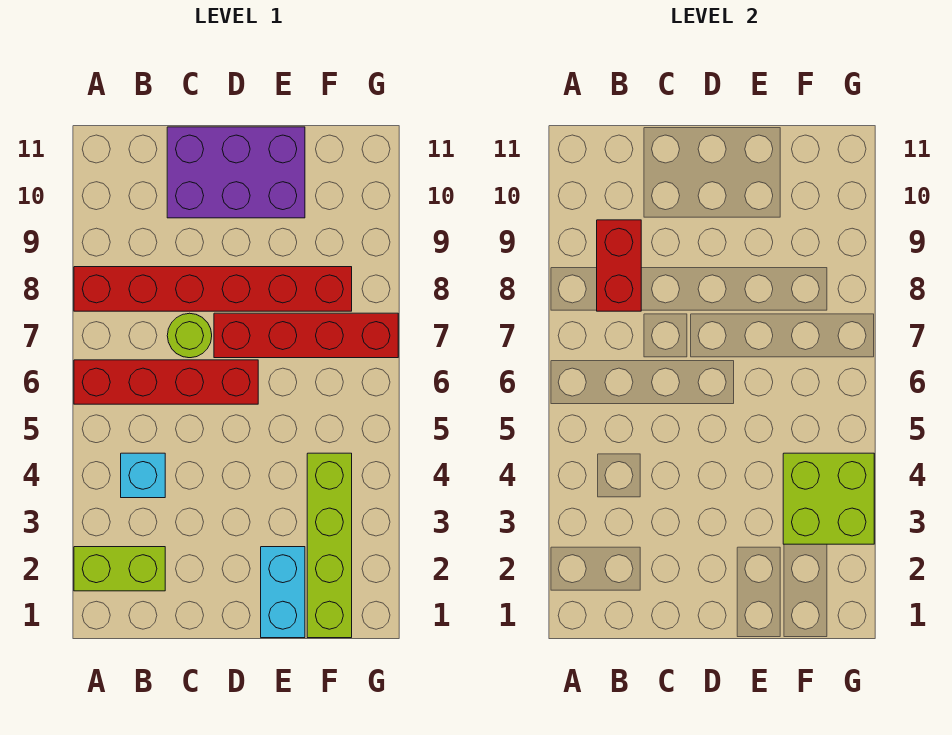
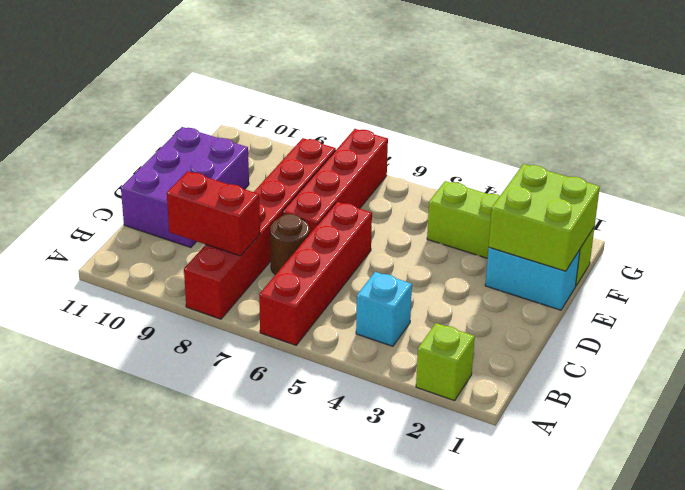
lime 1x2 brick [74,547,165,591] -> lime 1x1 brick [416,323,475,401]
lime 1x1 round brick [167,313,212,358] -> brown 1x1 round brick [270,214,309,275]
lime 2x2 brick [783,453,874,544] -> lime 2x2 brick moved to [489,164,600,271]

